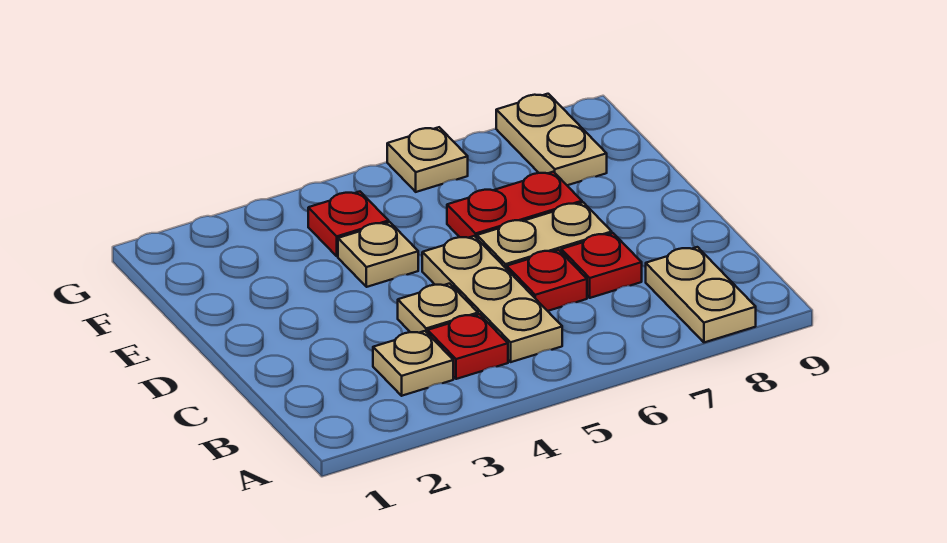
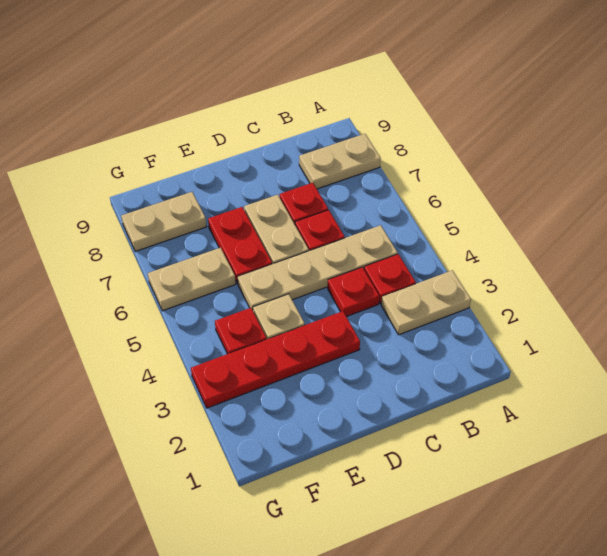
tan 1x1 plate [373,331,453,396] -> tan 1x2 plate [381,270,471,335]
tan 1x3 plate [422,236,562,362] -> tan 1x4 plate [238,225,397,310]
tan 1x1 plate [398,284,478,333] -> red 1x1 plate [328,267,379,317]
none -> red 1x4 plate [191,311,360,408]
tan 1x1 plate [387,127,468,192] -> tan 1x2 plate [148,248,236,311]

